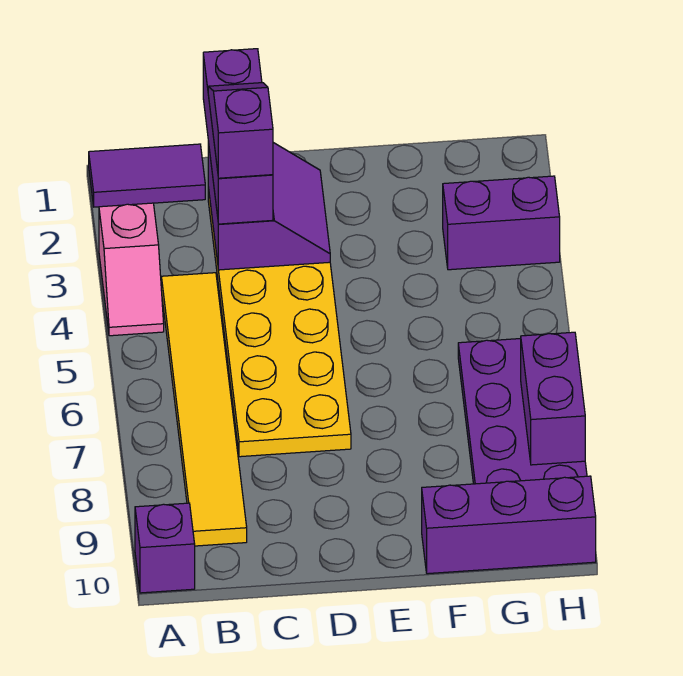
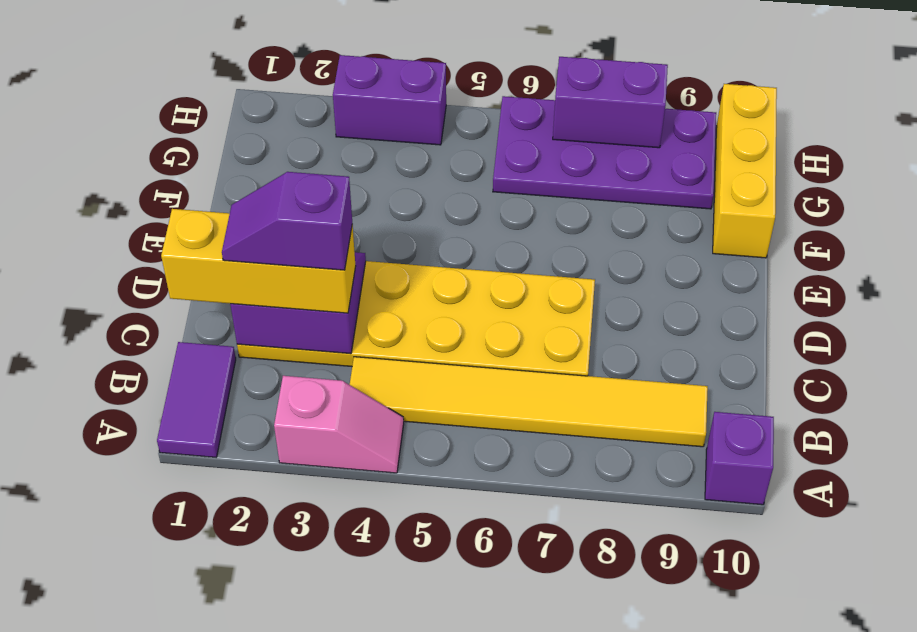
purple 1x3 brick [203,49,273,224] -> yellow 1x3 brick [161,209,356,313]
purple 1x3 brick [422,476,596,574] -> yellow 1x3 brick [713,84,777,258]
purple 1x2 brick [443,176,560,270] -> purple 1x2 brick turned to [333,55,446,145]

